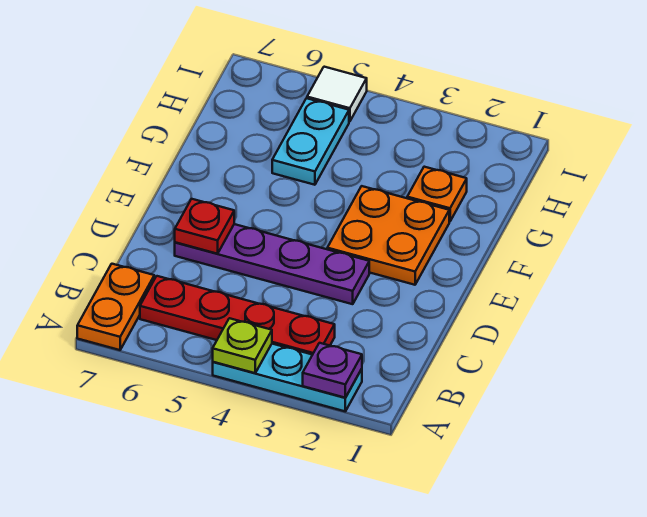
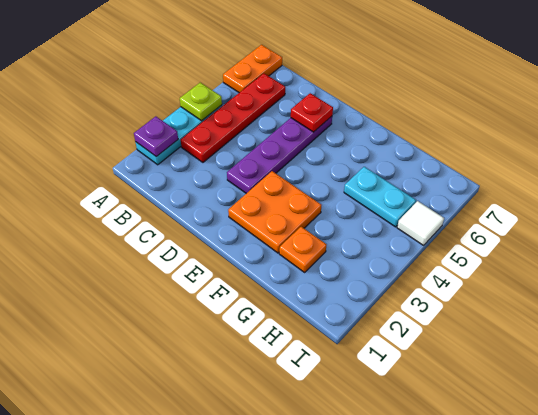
orange 1x2 plate [77,264,154,350] -> orange 1x2 plate turned to [223,45,282,93]

